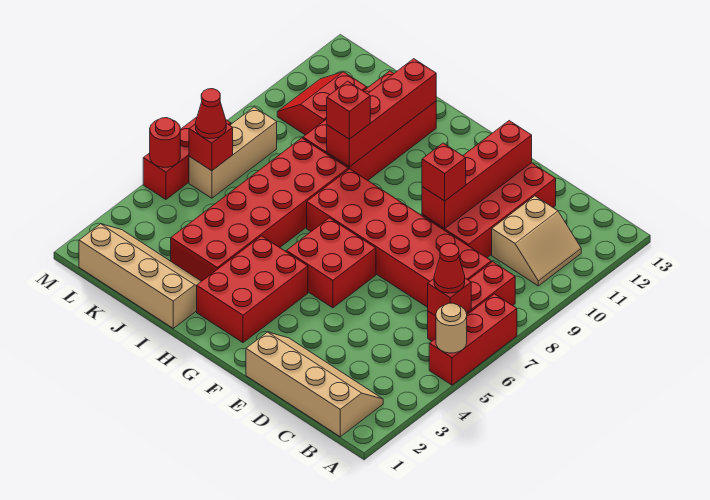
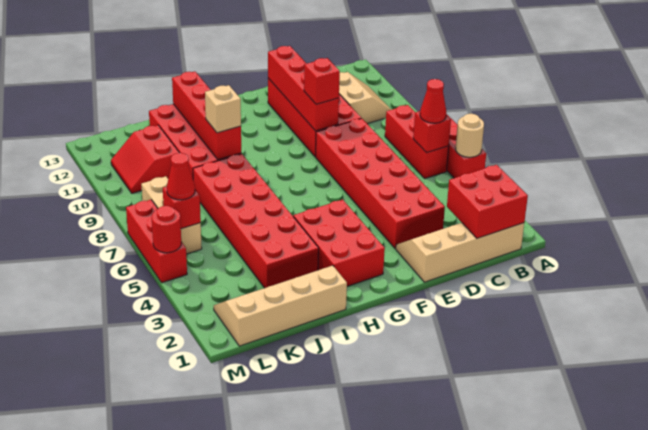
red 2x6 brick [307,169,491,307] -> red 2x6 brick turned to [316,118,445,249]
red 2x2 brick [286,218,376,308] -> red 2x2 brick moved to [447,165,528,238]
red 1x1 brick [327,81,370,139] -> tan 1x1 brick [205,85,241,133]

